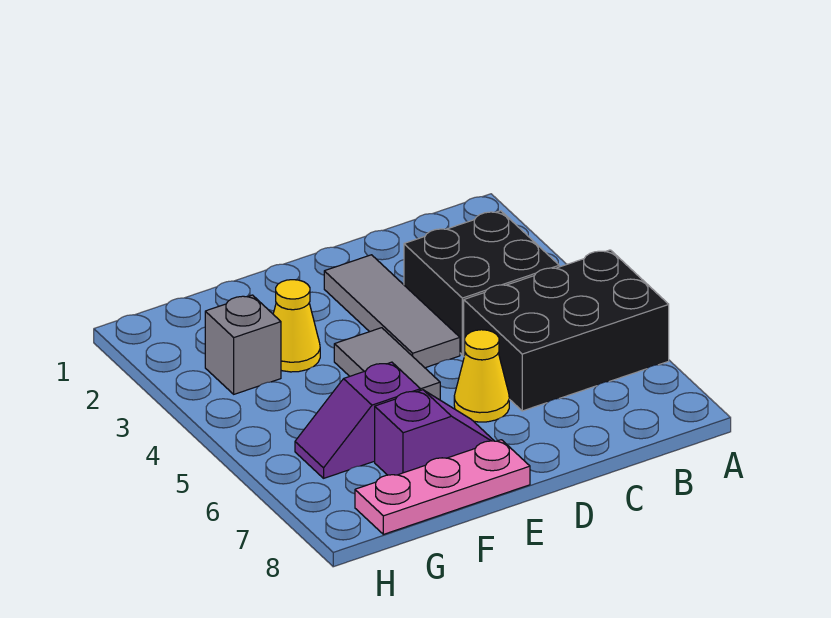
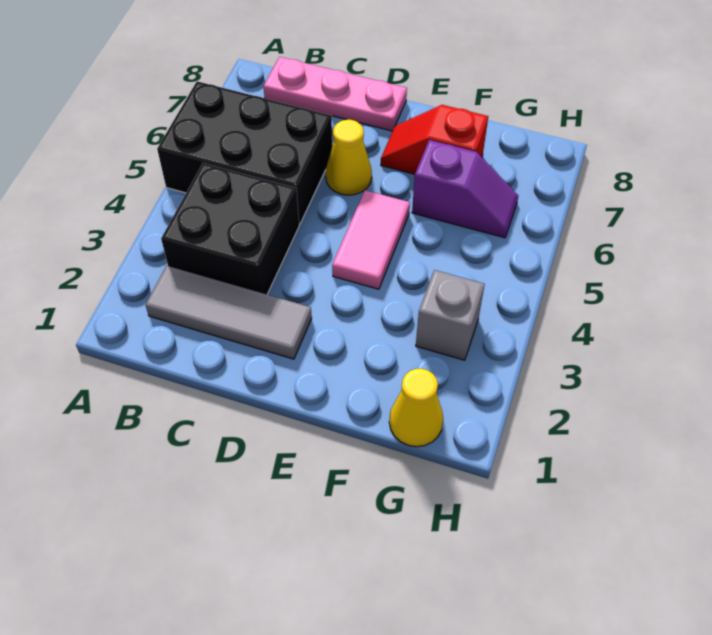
grey 1x3 tile [324,255,460,368] -> grey 1x3 tile turned to [145,266,312,359]
grey 1x2 tile [334,328,440,400] -> pink 1x2 tile [332,190,410,289]
purple 1x2 slope [375,390,494,475] -> red 1x2 slope [381,105,488,174]
pink 1x3 plate [355,440,530,534] -> pink 1x3 plate moved to [263,57,407,131]
yellow 1x1 cone [273,280,320,372] -> yellow 1x1 cone moved to [389,369,443,447]

